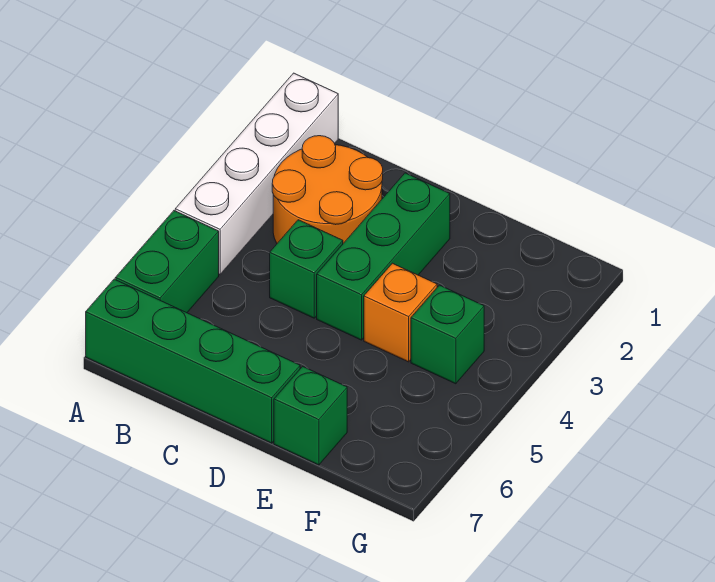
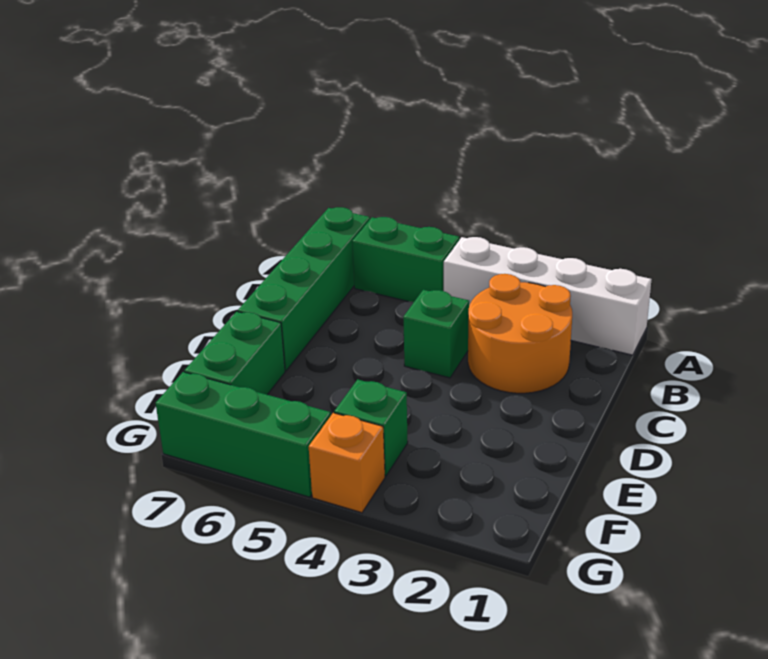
green 1x3 brick [317,173,450,340] -> green 1x3 brick moved to [156,372,331,497]
orange 1x1 brick [364,263,437,362] -> orange 1x1 brick moved to [309,413,385,513]
green 1x1 brick [274,366,347,465] -> green 1x2 brick [184,312,285,395]

